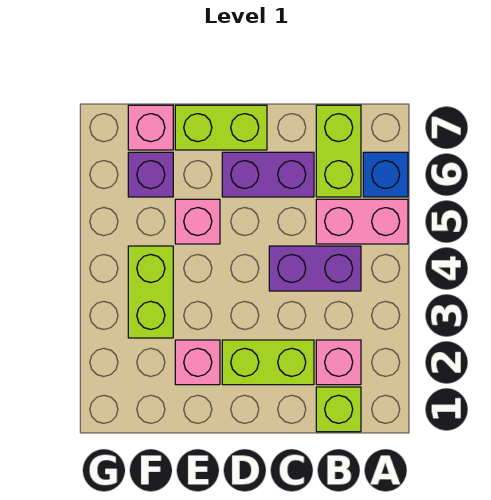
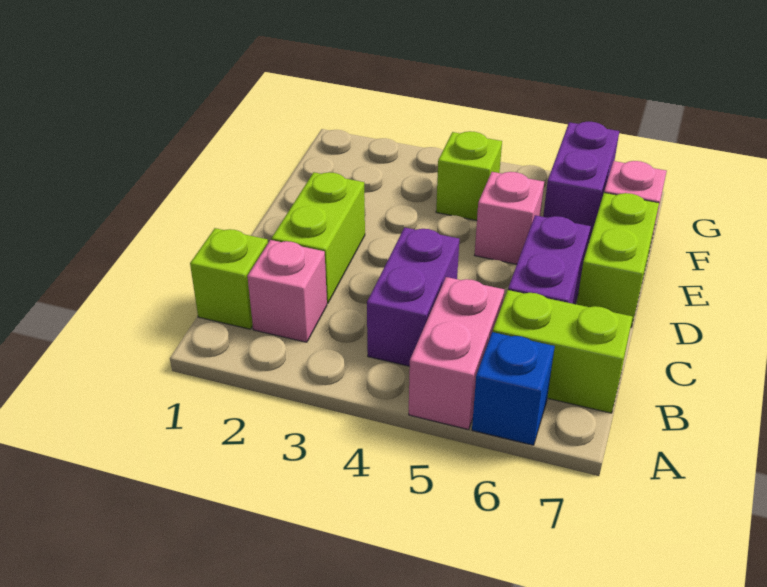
pink 1x1 brick [175,340,220,385] -> none
lime 1x2 brick [128,246,173,338] -> lime 1x1 brick [436,131,502,220]
purple 1x1 brick [128,152,173,197] -> purple 1x2 brick [543,122,619,243]

